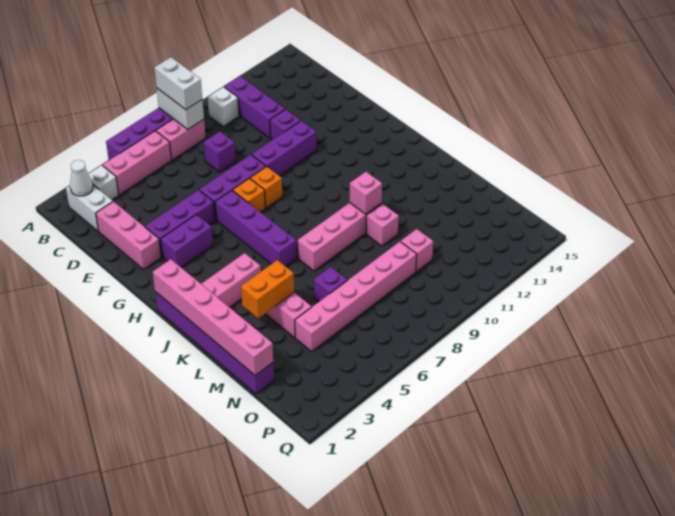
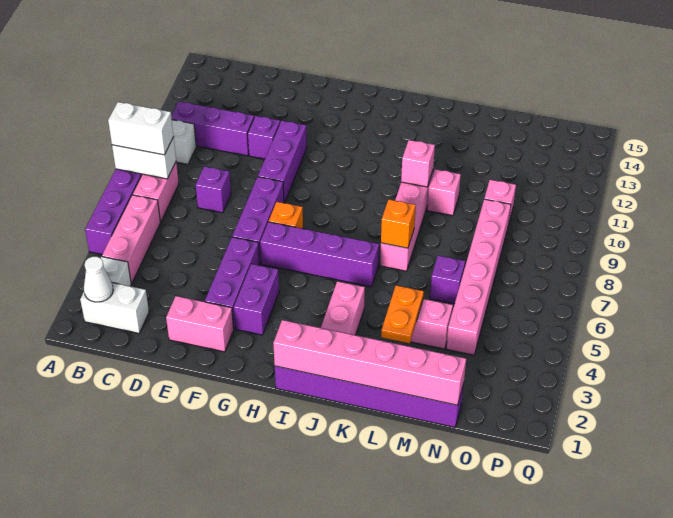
pink 1x3 brick [96,201,161,269] -> pink 1x2 brick [166,296,234,352]
orange 1x1 brick [250,166,282,208] -> orange 1x1 brick moved to [381,199,416,248]
orange 1x2 brick [241,260,294,318] -> orange 1x2 plate [381,285,424,343]

